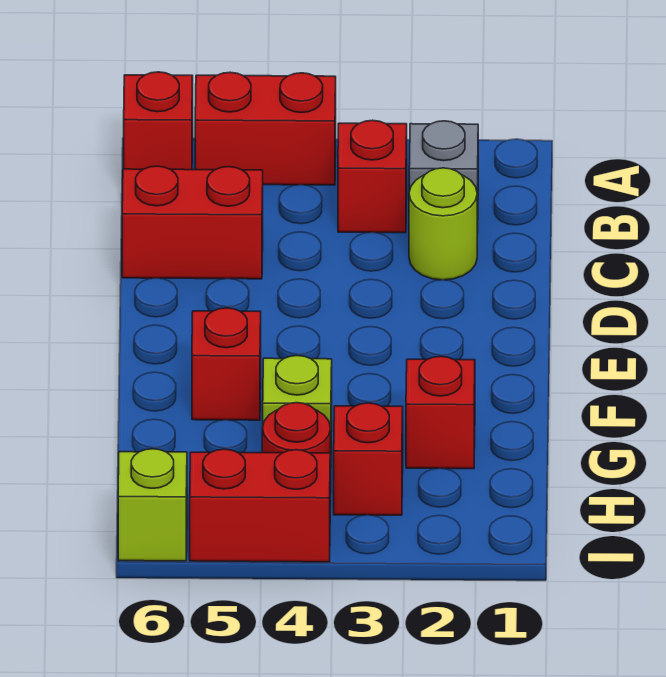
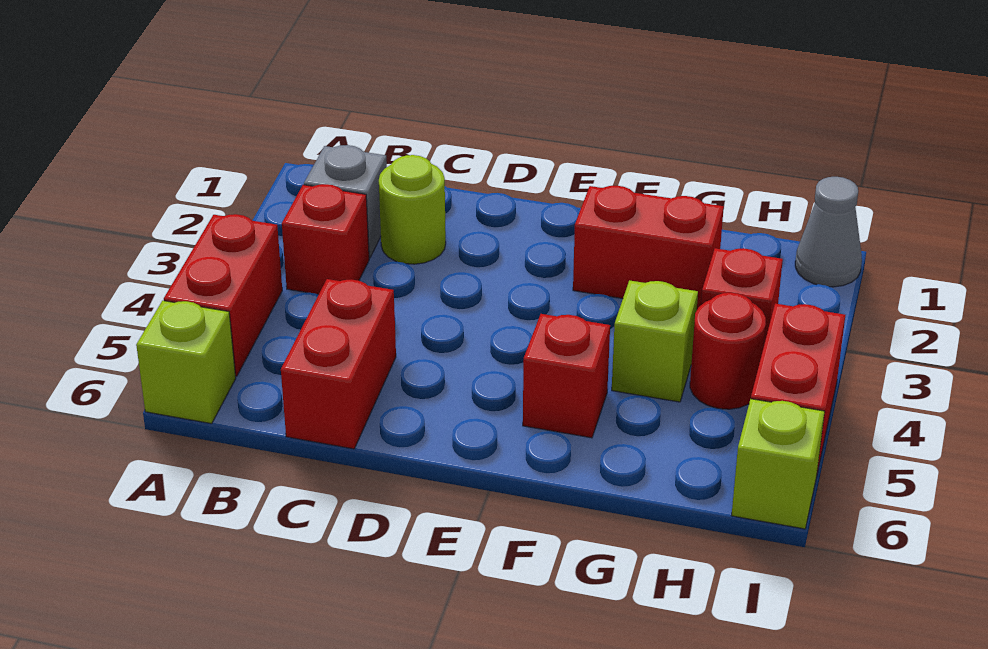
red 1x1 brick [124,72,193,170] -> lime 1x1 brick [136,301,236,424]
red 1x1 brick [406,356,475,469] -> red 1x2 brick [573,186,724,309]
none -> grey 1x1 cone [795,177,862,287]

